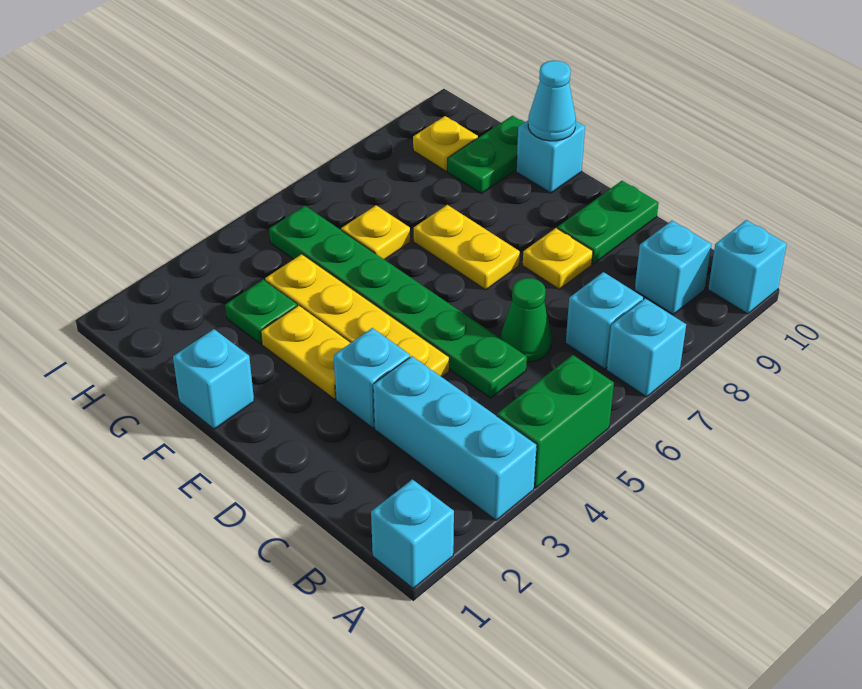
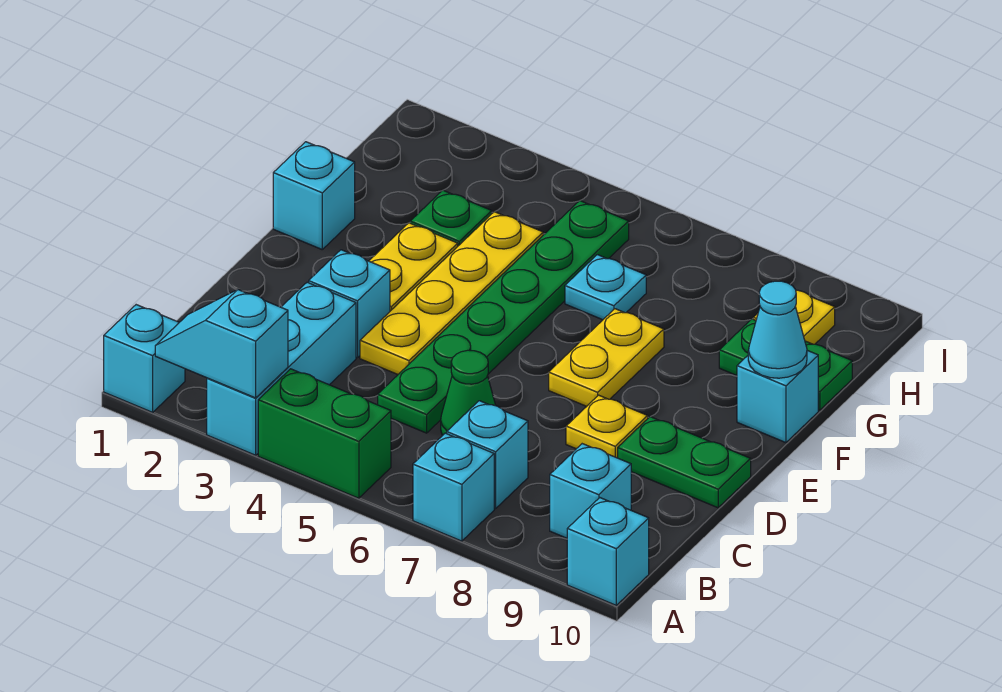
none -> cyan 1x2 slope [155,290,288,398]
yellow 1x1 plate [341,205,410,260] -> cyan 1x1 plate [565,255,646,320]

